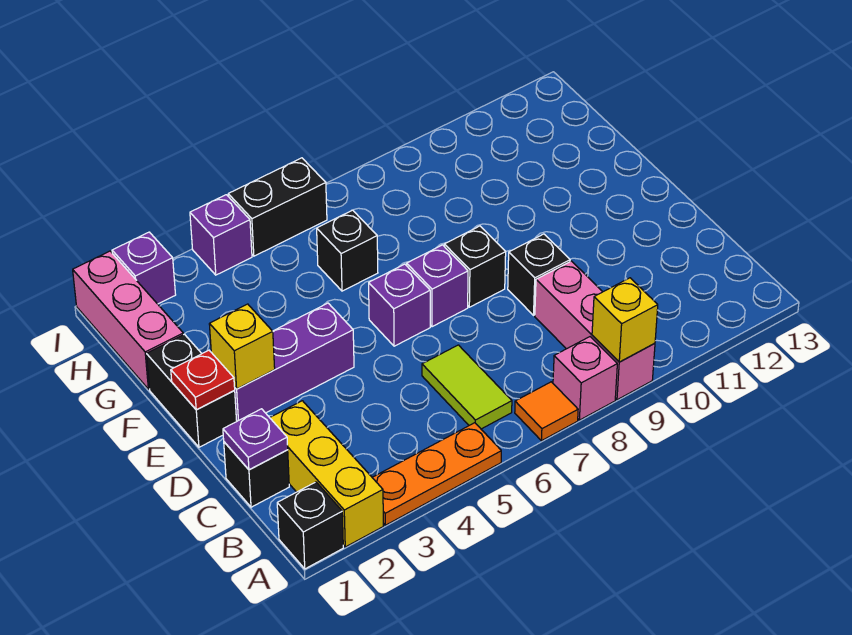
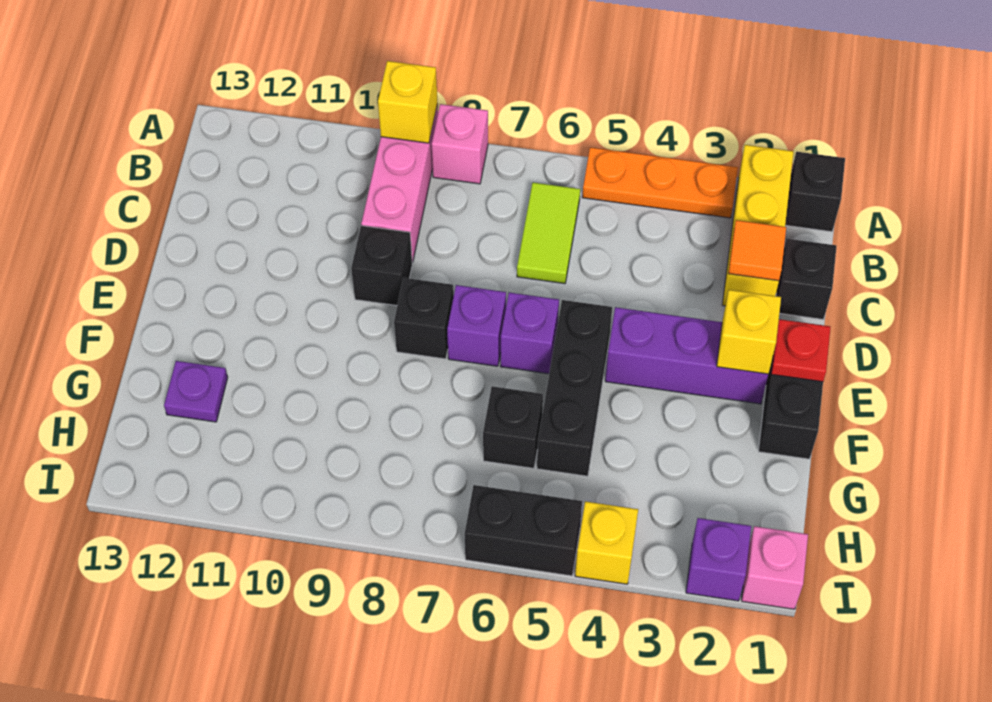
orange 1x1 tile [515,382,578,441] -> orange 1x1 tile moved to [728,220,786,281]
purple 1x1 plate [223,409,288,470] -> purple 1x1 plate moved to [164,361,228,422]
none -> black 1x3 brick [537,300,612,476]
pink 1x3 brick [73,251,183,389] -> pink 1x1 brick [742,526,808,609]
purple 1x1 brick [190,195,252,275] -> yellow 1x1 brick [575,501,638,584]

